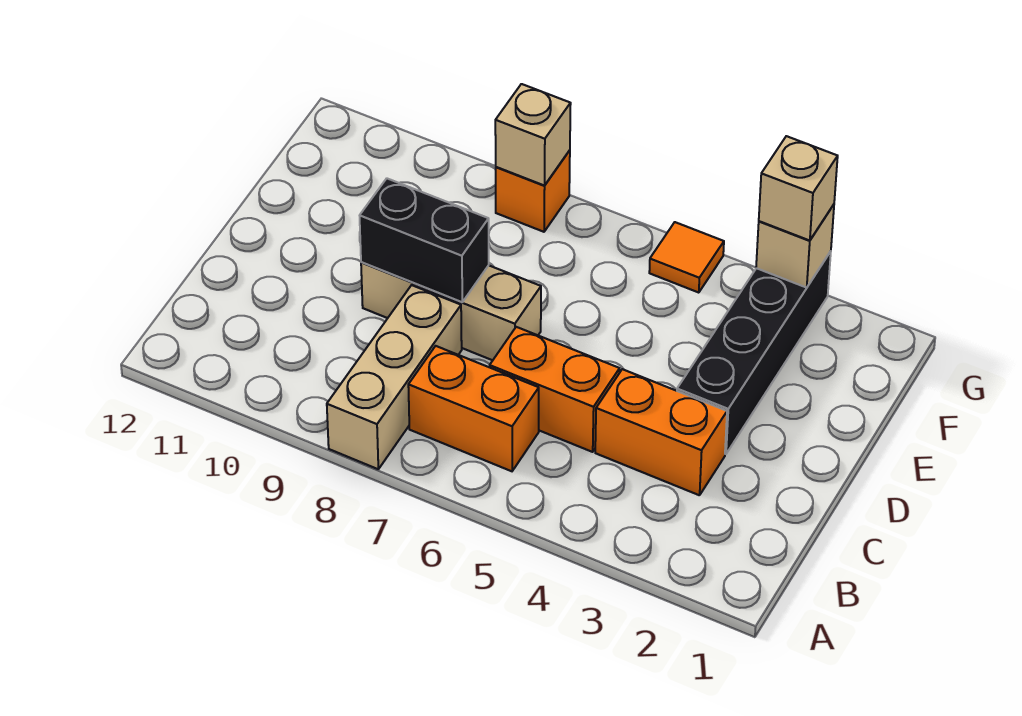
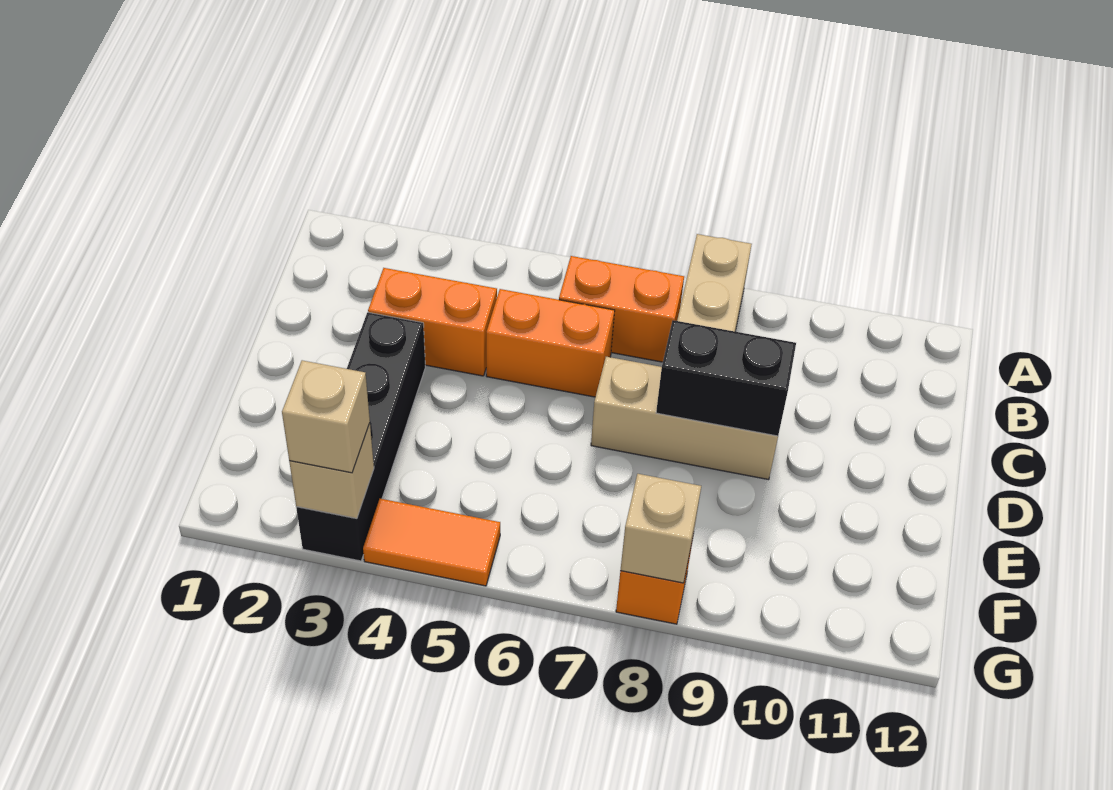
orange 1x1 tile [649,222,724,293] -> orange 1x2 tile [363,499,500,586]

